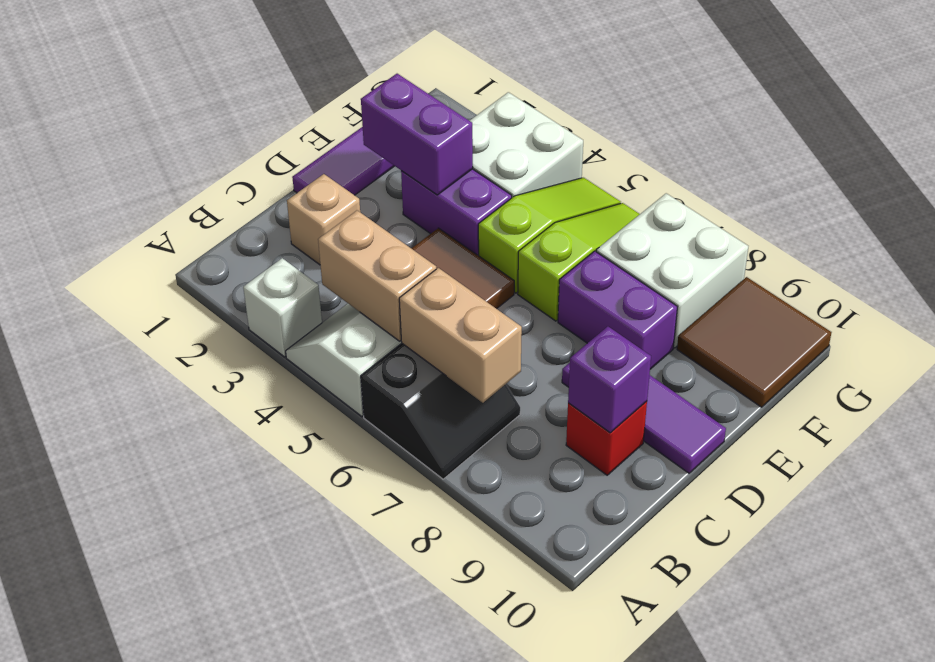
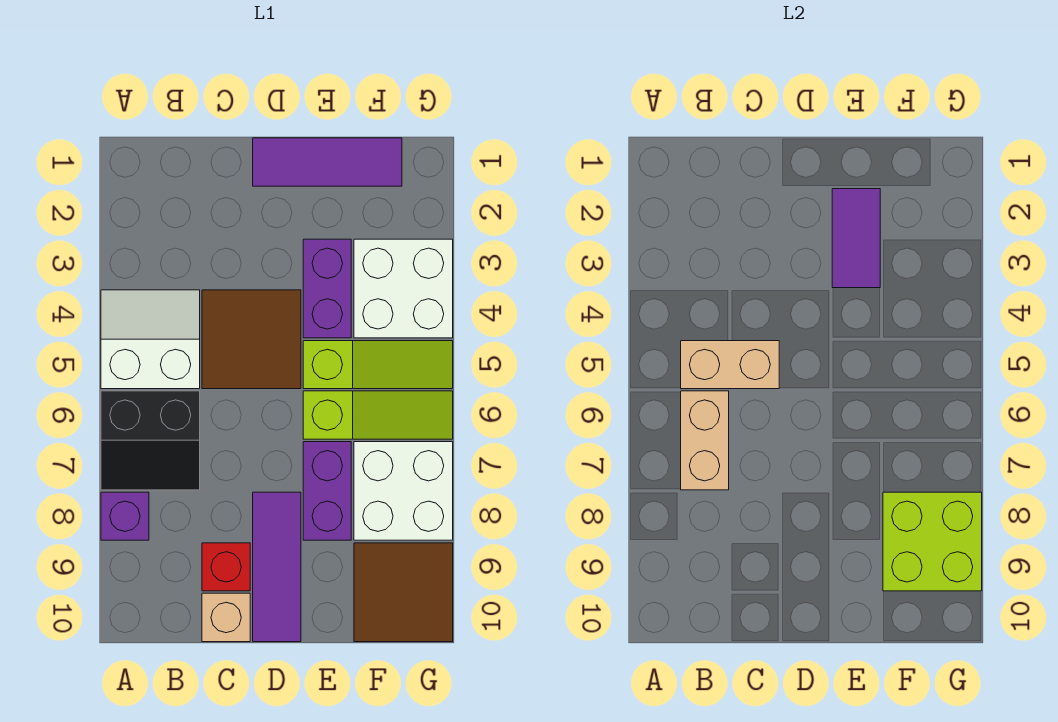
white 1x1 brick [243,258,322,357] -> none
tan 1x2 brick [318,210,436,341] -> tan 1x2 brick turned to [681,341,779,389]
tan 1x1 brick [287,174,360,265] -> tan 1x1 brick moved to [202,593,250,642]
purple 1x1 brick [568,327,651,433] -> purple 1x1 brick moved to [101,492,149,540]
purple 1x2 brick [361,74,473,195] -> purple 1x2 tile [832,189,880,288]
none -> lime 2x2 brick [883,492,982,591]

